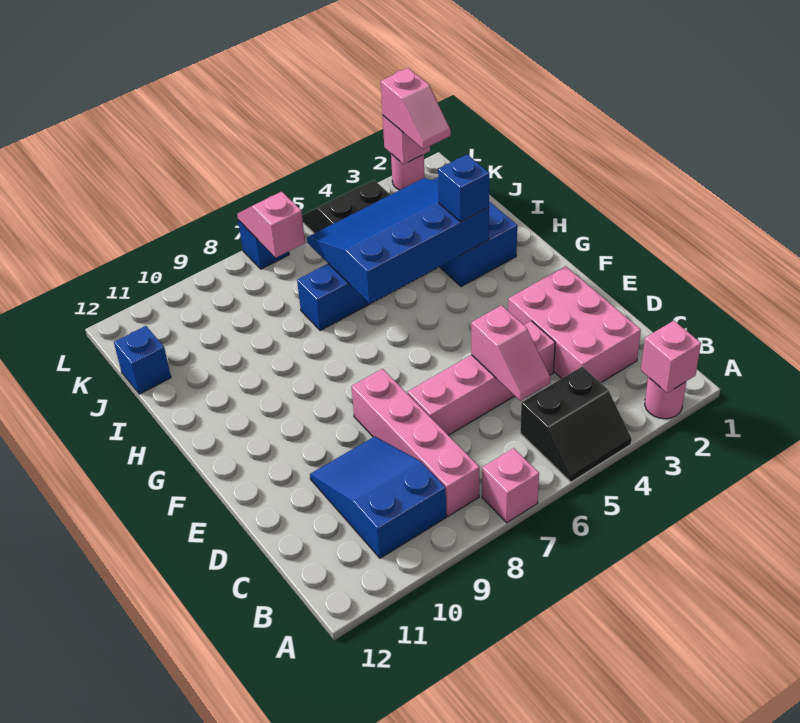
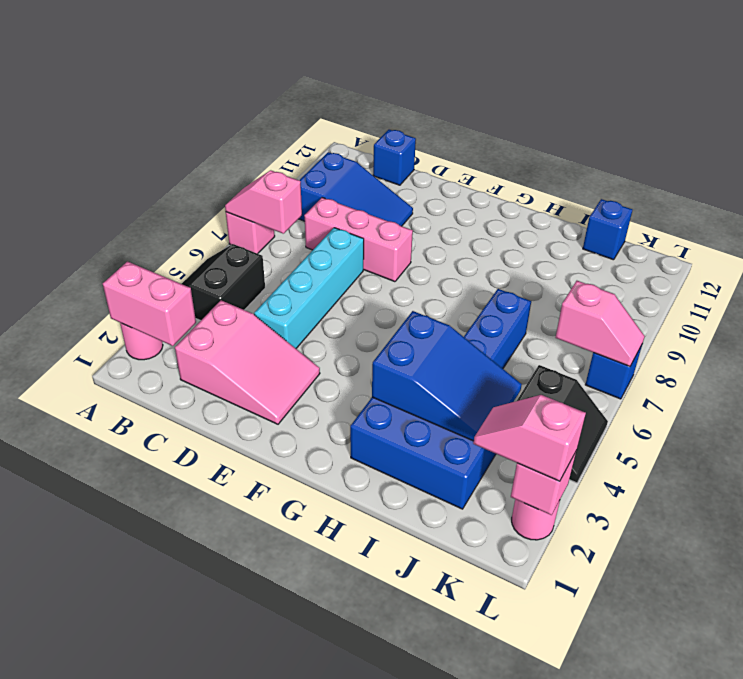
pink 1x1 brick [641,321,701,393] -> pink 1x2 brick [103,262,196,346]
pink 1x4 brick [351,369,479,516] -> pink 1x3 brick [304,197,413,282]
pink 2x3 brick [508,266,641,383] -> pink 2x3 slope [175,300,320,424]
pink 1x2 slope [471,305,550,401] -> pink 1x2 slope moved to [225,170,302,234]
pink 1x4 brick [408,321,555,435] -> cyan 1x4 brick [254,228,364,348]
blue 3x4 slope [307,178,489,304] -> blue 2x3 slope [372,311,522,441]
blue 1x1 brick [438,155,489,222] -> blue 1x1 brick moved to [373,130,416,185]

